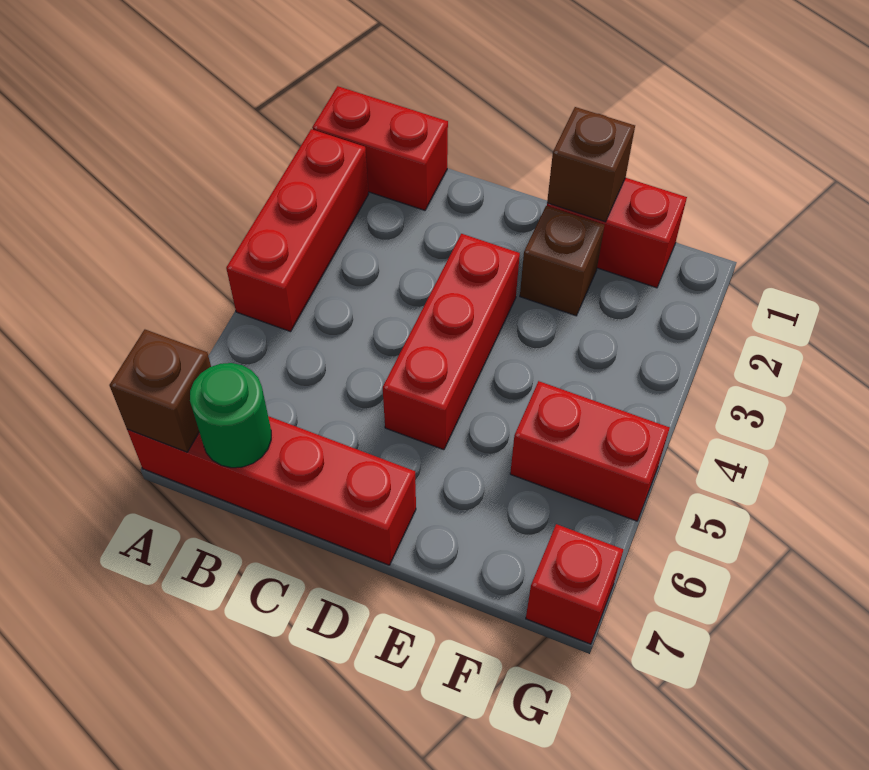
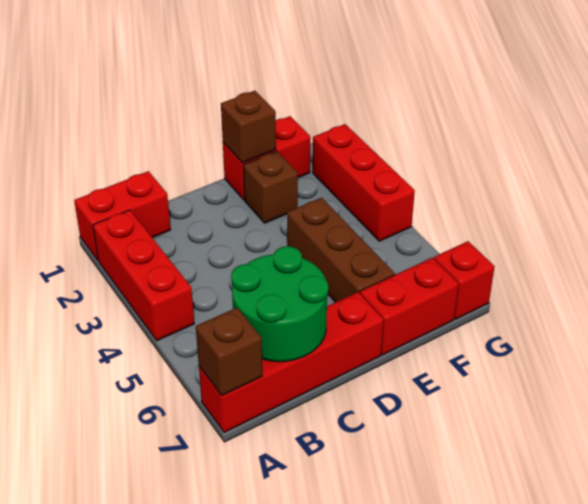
green 1x1 round brick [190,363,271,468] -> green 2x2 round brick [231,246,328,362]
red 1x3 brick [383,234,520,450] -> red 1x3 brick moved to [313,124,415,241]
none -> brown 1x3 brick [287,198,395,302]
red 1x2 brick [510,381,670,521] -> red 1x2 brick moved to [360,258,458,355]

